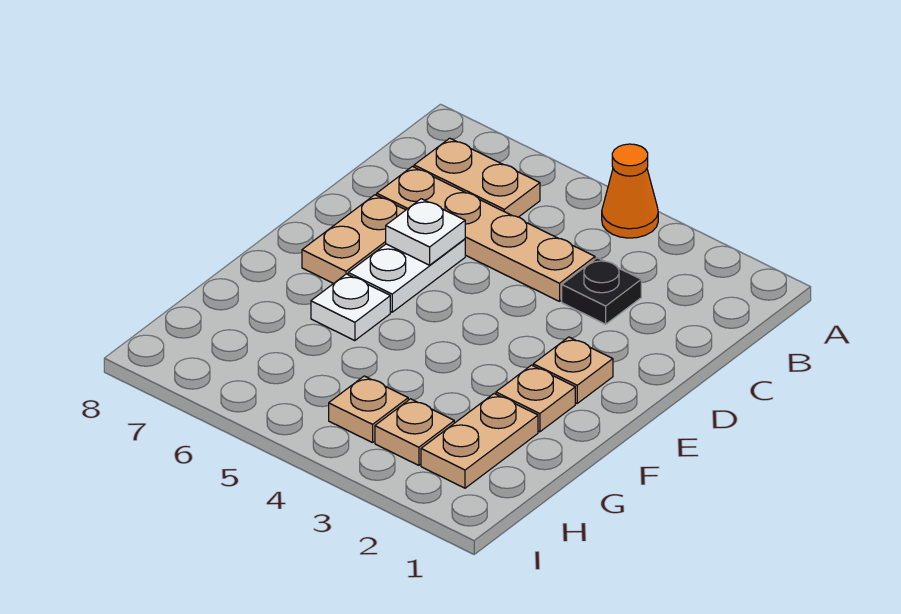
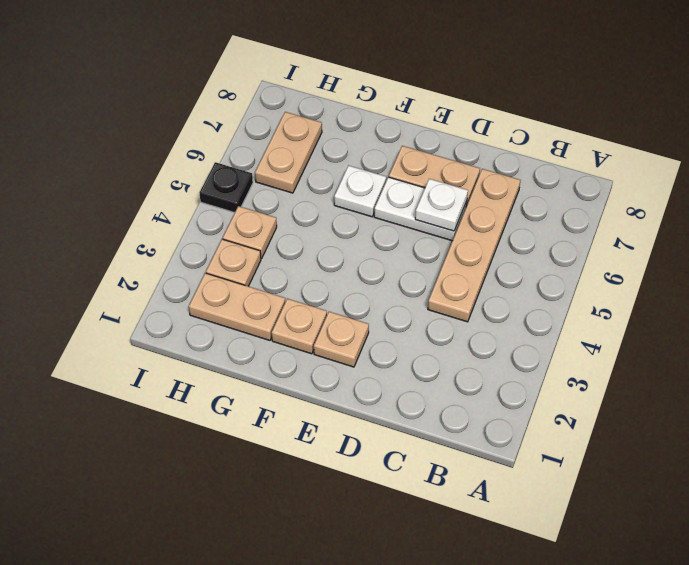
orange 1x1 cone [602,144,658,238] -> none
tan 1x2 plate [414,138,540,217] -> tan 1x2 plate moved to [255,112,322,193]
black 1x1 plate [562,258,641,324] -> black 1x1 plate moved to [200,162,253,213]

